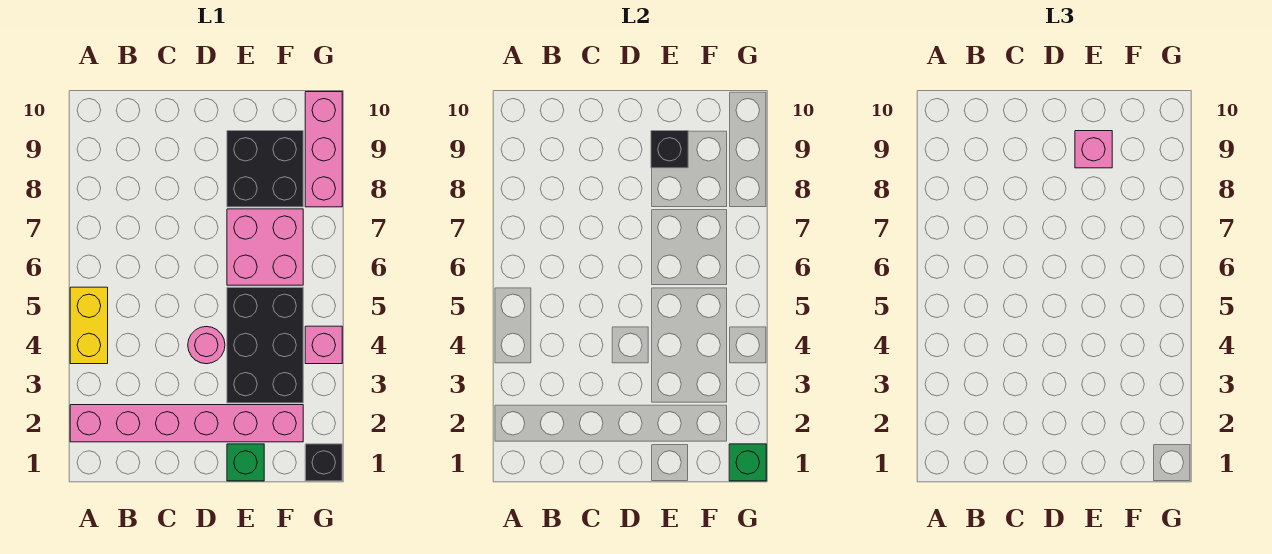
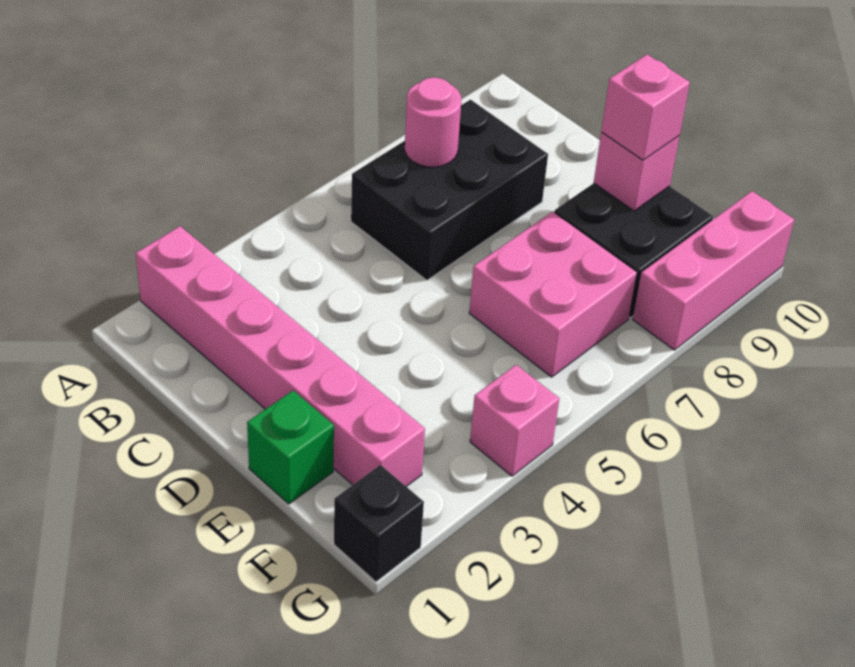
yellow 1x2 brick [70,287,108,364] -> none
pink 1x1 round brick [188,327,225,364] -> pink 1x1 round brick moved to [405,77,461,167]
black 2x3 brick [227,287,303,403] -> black 2x3 brick moved to [351,100,548,280]
black 1x1 brick [651,131,688,168] -> pink 1x1 brick [594,132,679,211]
green 1x1 brick [729,444,766,481] -> none

